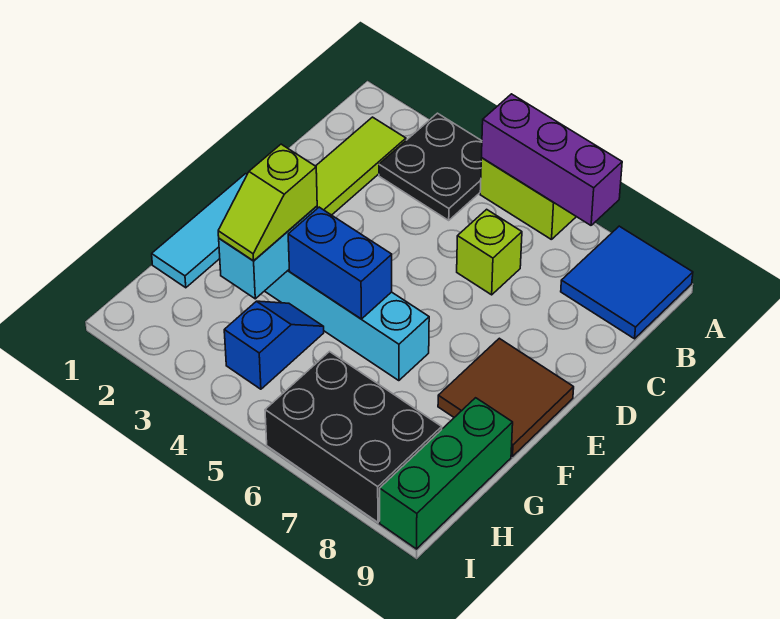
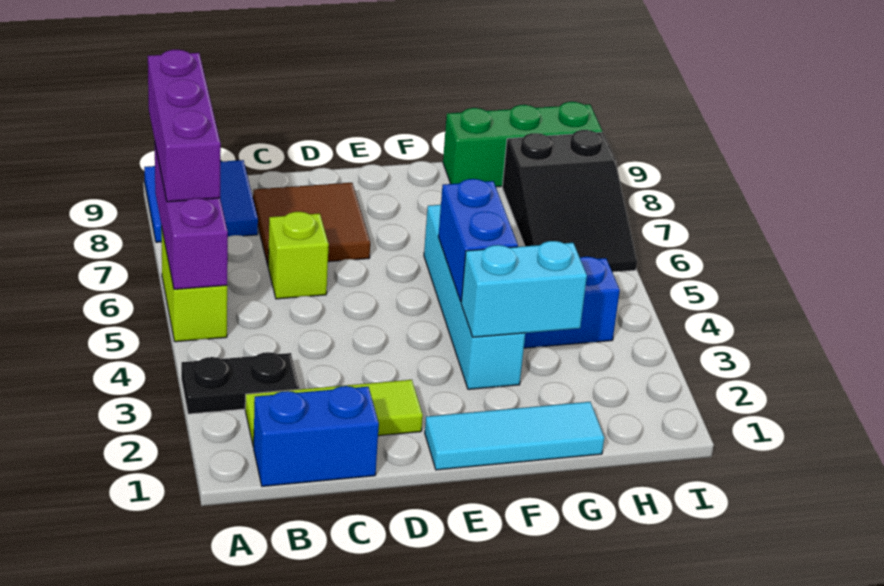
black 2x2 plate [379,113,482,220] -> black 1x2 plate [181,352,299,414]
none -> purple 1x3 brick [148,50,221,202]
none -> blue 1x2 brick [254,386,379,486]
brown 2x2 tile [438,338,574,456] -> brown 2x2 tile moved to [253,183,370,265]
lime 1x2 slope [218,144,317,261] -> none
black 2x3 brick [265,352,442,522] -> black 2x3 slope [502,130,637,272]

